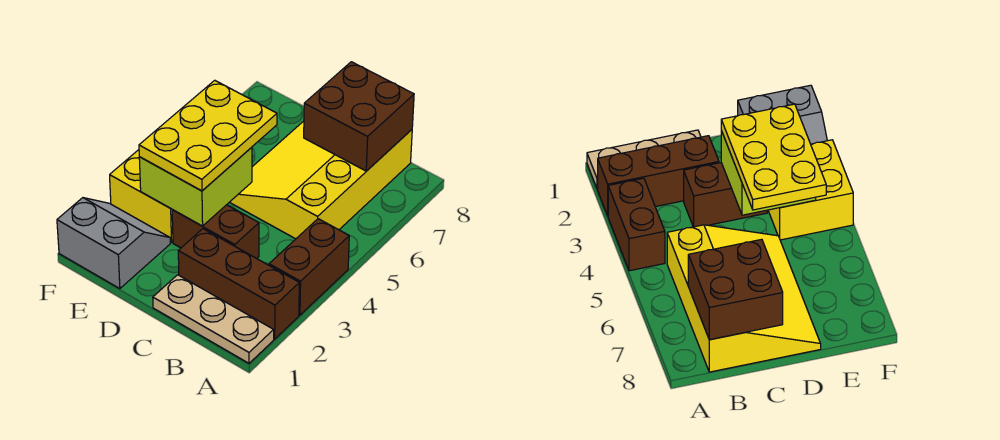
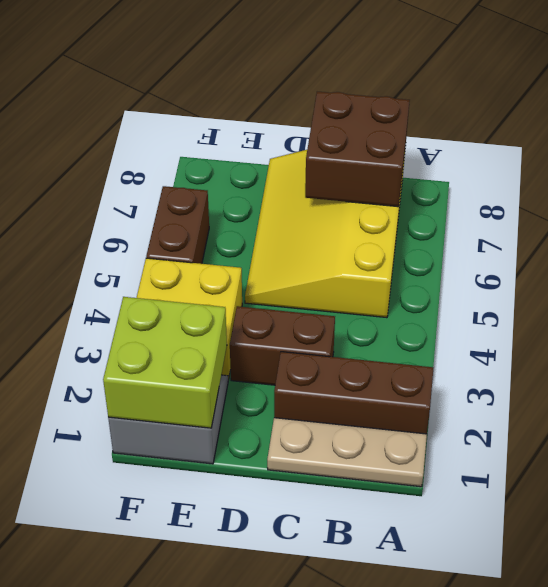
brown 1x2 brick [269,219,349,315] -> brown 1x2 brick moved to [146,186,209,264]
lime 2x2 brick [139,147,252,226] -> lime 2x2 brick moved to [103,297,227,428]
yellow 2x3 plate [139,80,277,191] -> none

